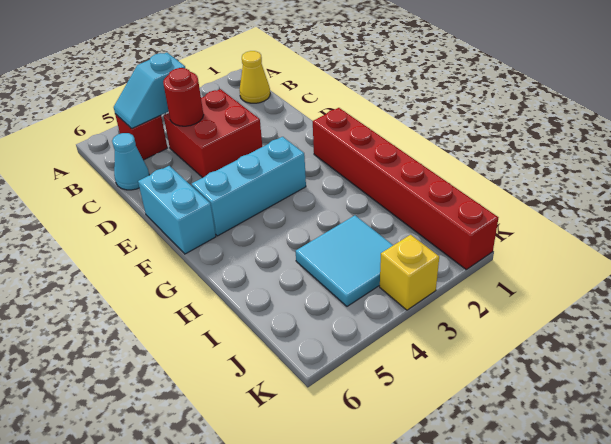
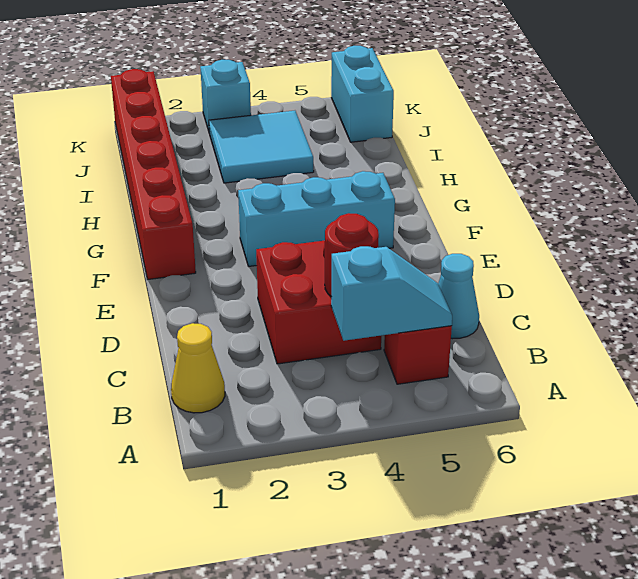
cyan 1x2 brick [138,166,216,254] -> cyan 1x2 brick moved to [331,46,394,142]
yellow 1x1 brick [380,235,439,310] -> cyan 1x1 brick [200,60,251,134]

